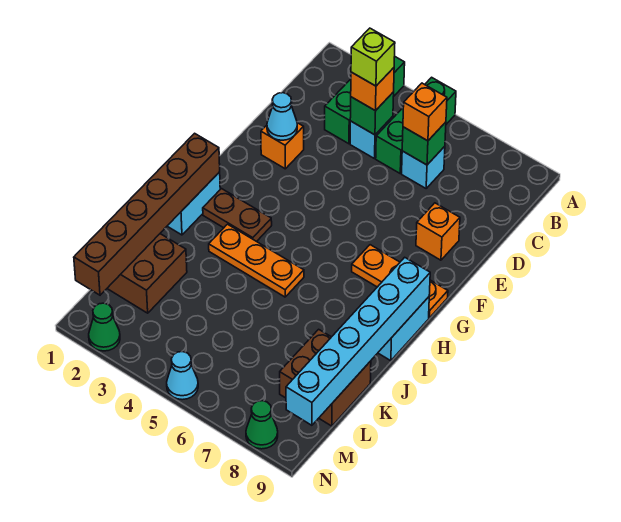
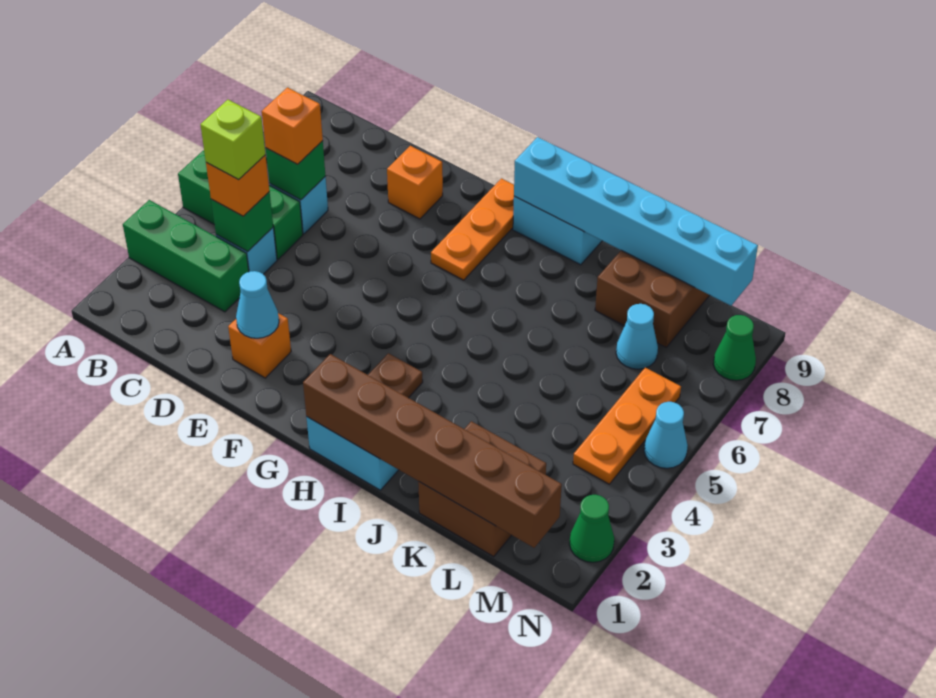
orange 1x3 plate [209,224,304,297] -> orange 1x3 plate moved to [573,368,681,484]
none -> cyan 1x1 cone [616,304,658,369]

